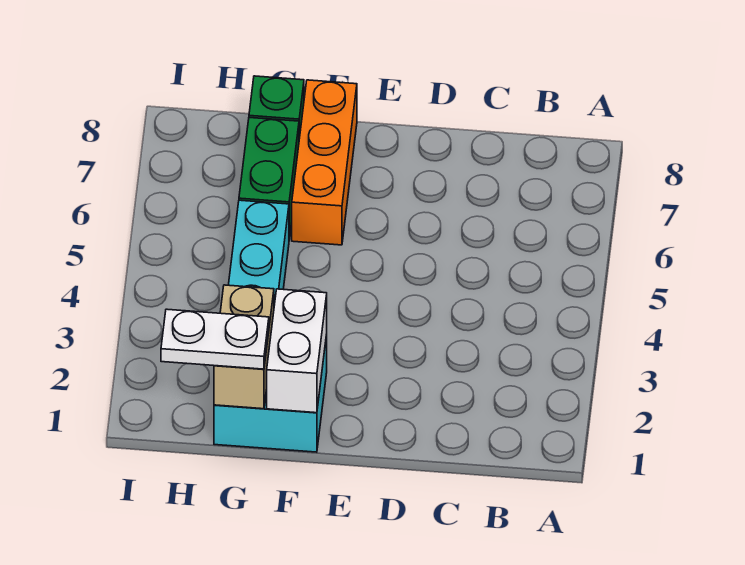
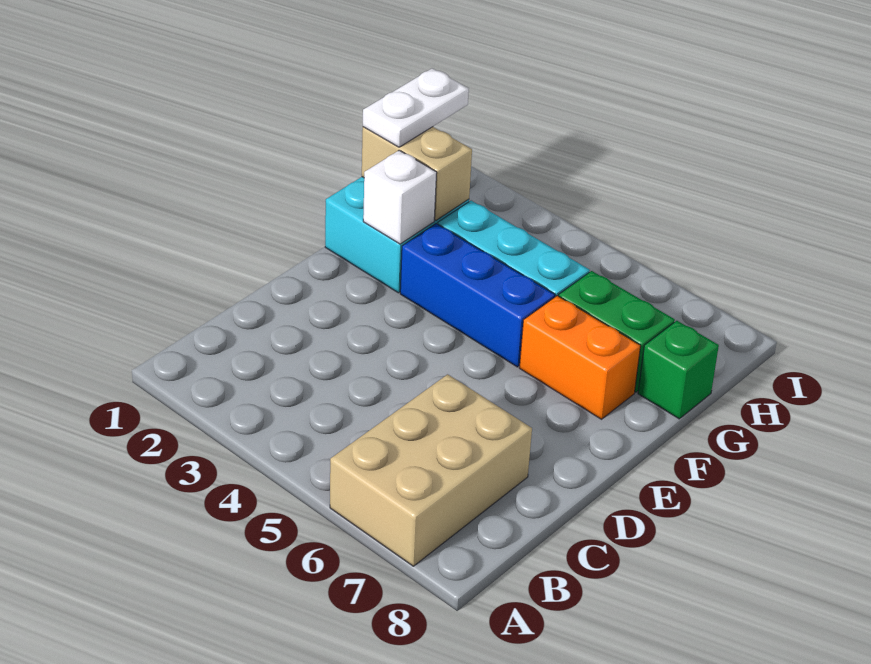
none -> tan 2x3 brick [330,374,532,566]
white 1x2 brick [267,289,327,413] -> white 1x1 brick [363,150,437,244]
none -> blue 1x3 brick [400,224,555,367]
orange 1x3 brick [292,80,357,245] -> orange 1x2 brick [519,296,640,419]

